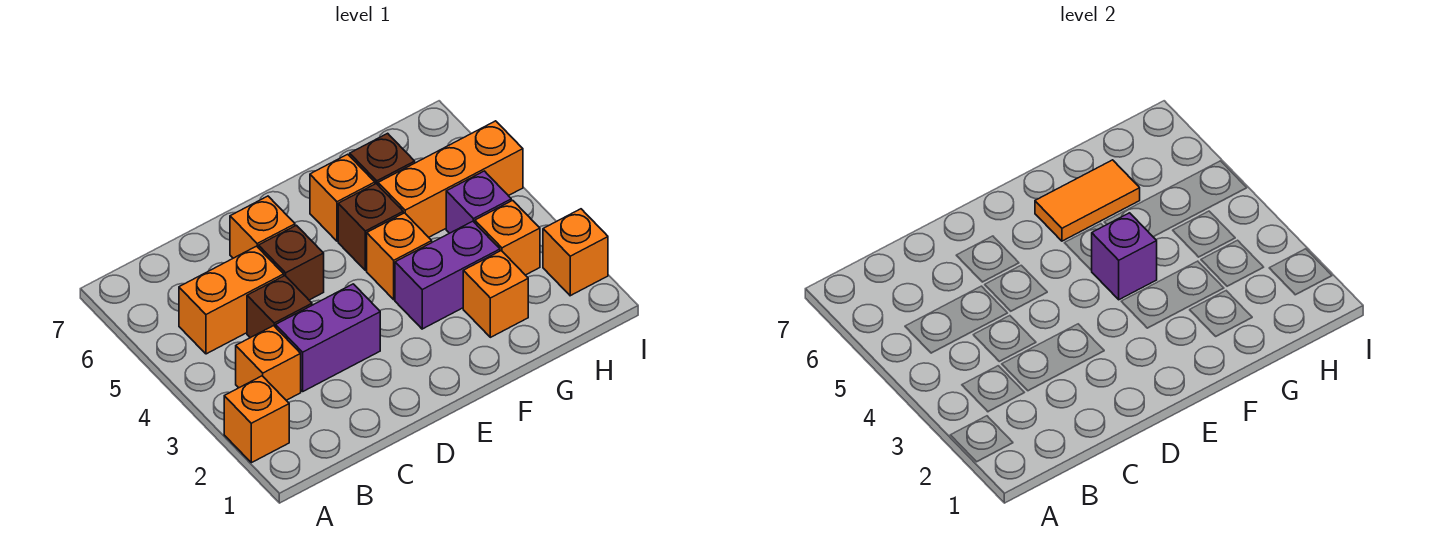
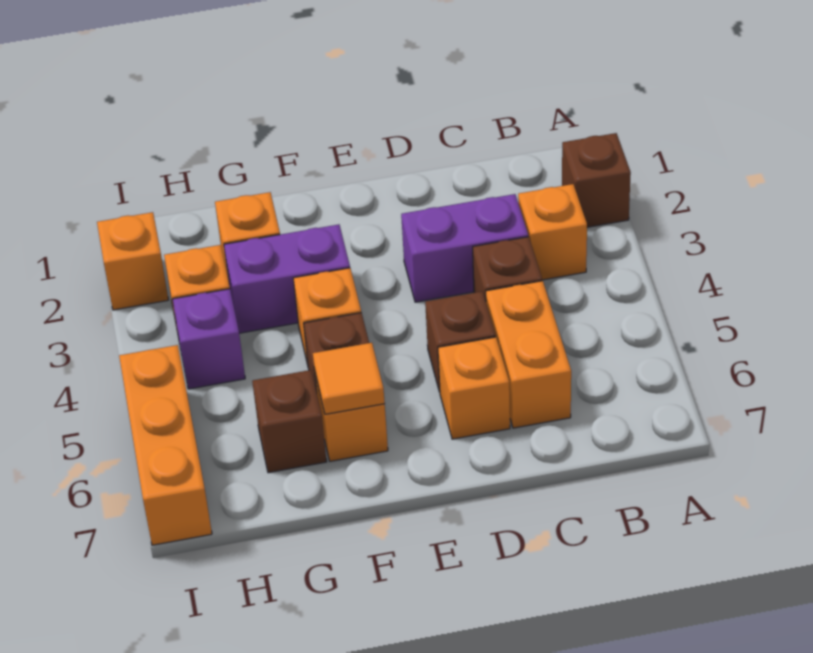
orange 1x1 brick [224,376,289,463] -> brown 1x1 brick [562,133,631,227]
orange 1x2 brick [179,246,284,354] -> orange 1x2 brick turned to [486,281,571,428]
purple 1x1 brick [1092,213,1157,300] -> none
orange 1x2 tile [1035,160,1140,241] -> orange 1x1 tile [313,343,385,414]
orange 1x3 brick [378,121,523,237] -> orange 1x3 brick turned to [119,345,212,545]

